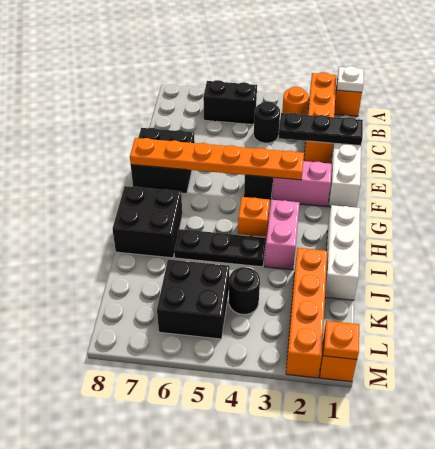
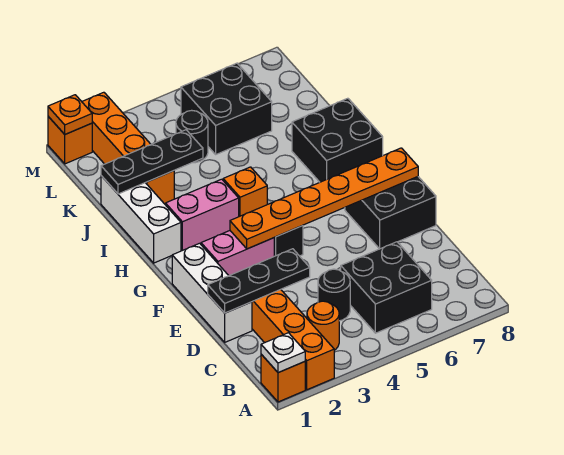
black 1x2 brick [203,80,257,125] -> black 2x2 brick [341,242,432,333]
pink 1x2 brick [264,200,300,270] -> pink 1x2 brick turned to [166,179,239,250]
black 1x3 plate [174,229,266,267] -> black 1x3 plate moved to [101,130,203,194]

